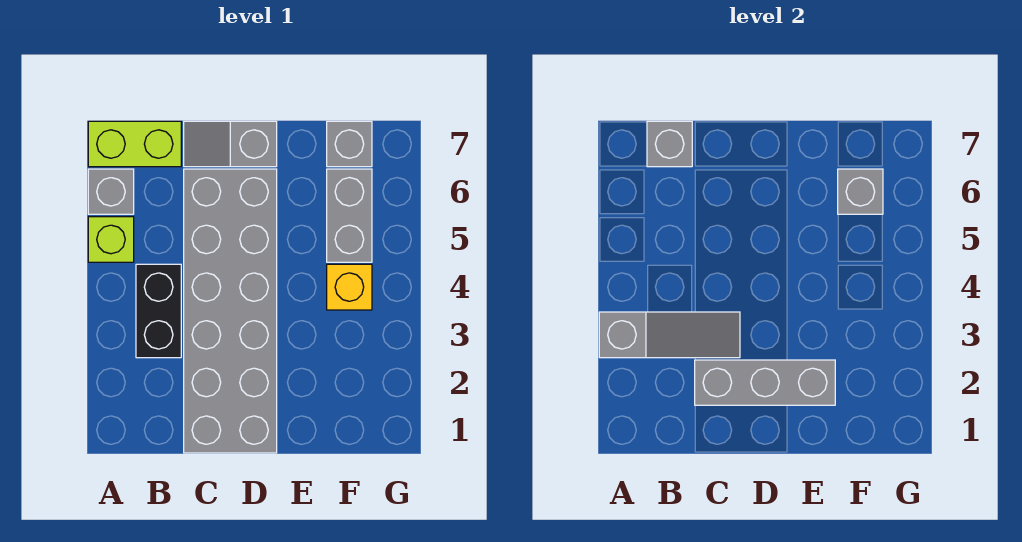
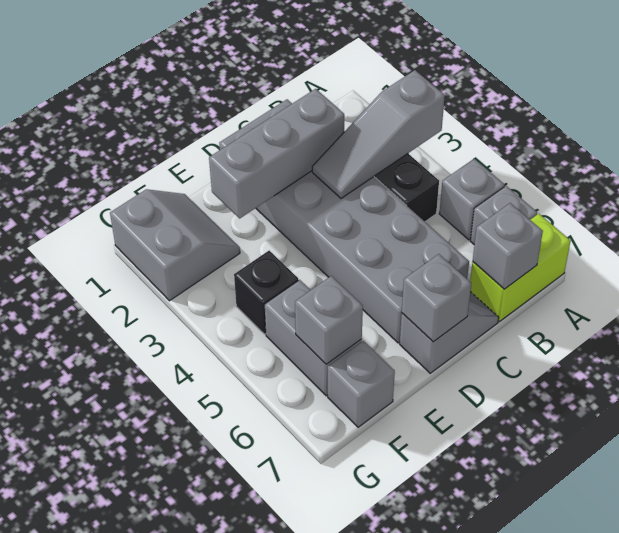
lime 1x1 brick [88,217,134,262] -> grey 1x1 brick [439,159,504,240]
none -> grey 1x1 brick [402,254,471,342]
none -> grey 2x2 slope [110,189,240,301]
yellow 1x1 brick [327,264,372,310] -> black 1x1 brick [234,251,298,334]

